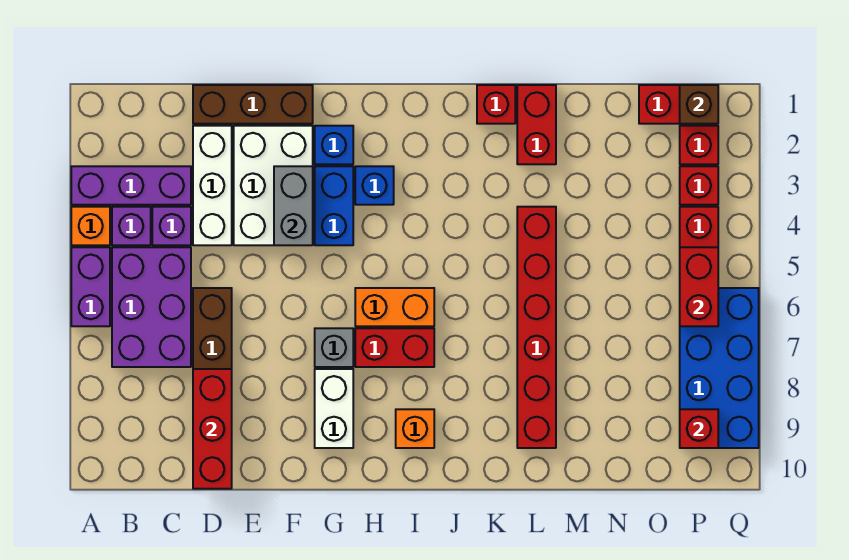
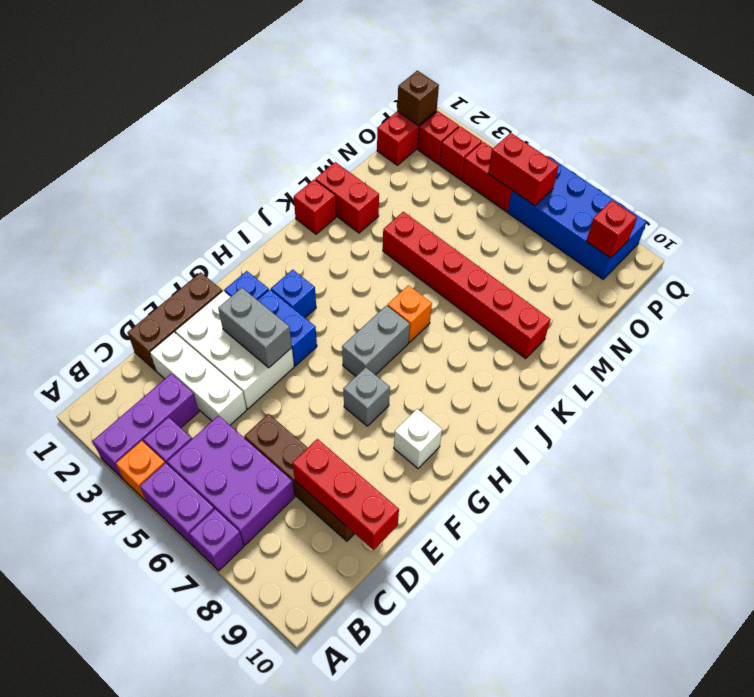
purple 1x1 brick [152,207,191,245] -> purple 1x1 brick moved to [189,509,244,571]
white 1x2 brick [315,369,353,448] -> white 1x1 brick [394,409,442,468]
orange 1x2 brick [355,288,434,326] -> grey 1x2 brick [342,306,410,376]
red 1x2 brick [355,328,434,367] -> none
orange 1x1 brick [396,409,434,448] -> orange 1x1 brick moved to [388,285,432,342]

